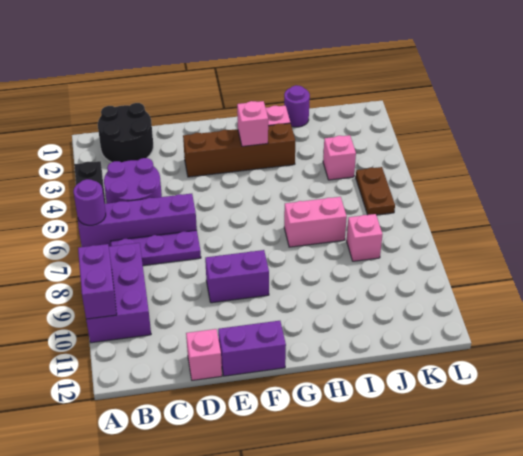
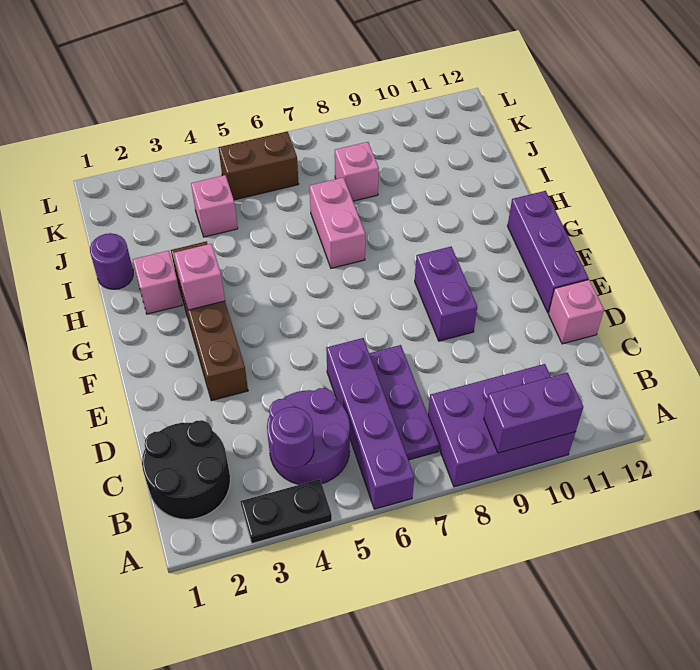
purple 1x1 round brick [73,179,106,225] -> purple 1x1 round brick moved to [271,407,314,468]
purple 1x2 brick [218,321,286,376] -> purple 1x3 brick [508,191,589,313]
brown 1x2 plate [356,167,395,215] -> brown 1x2 brick [218,131,298,200]

